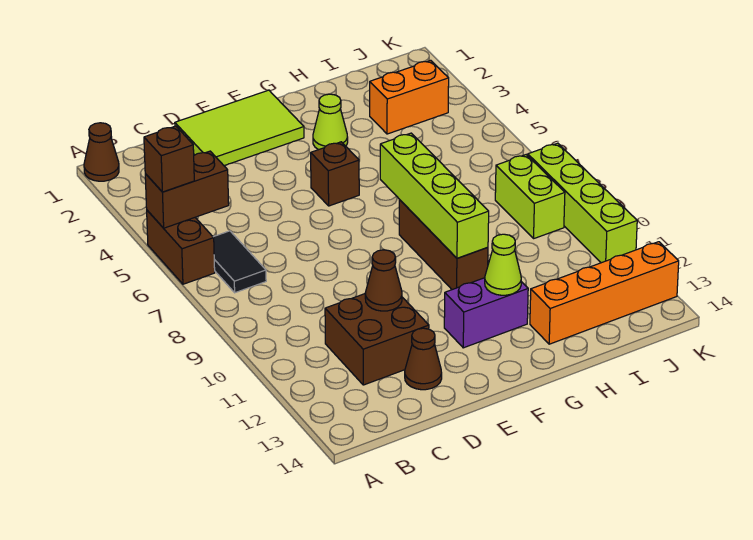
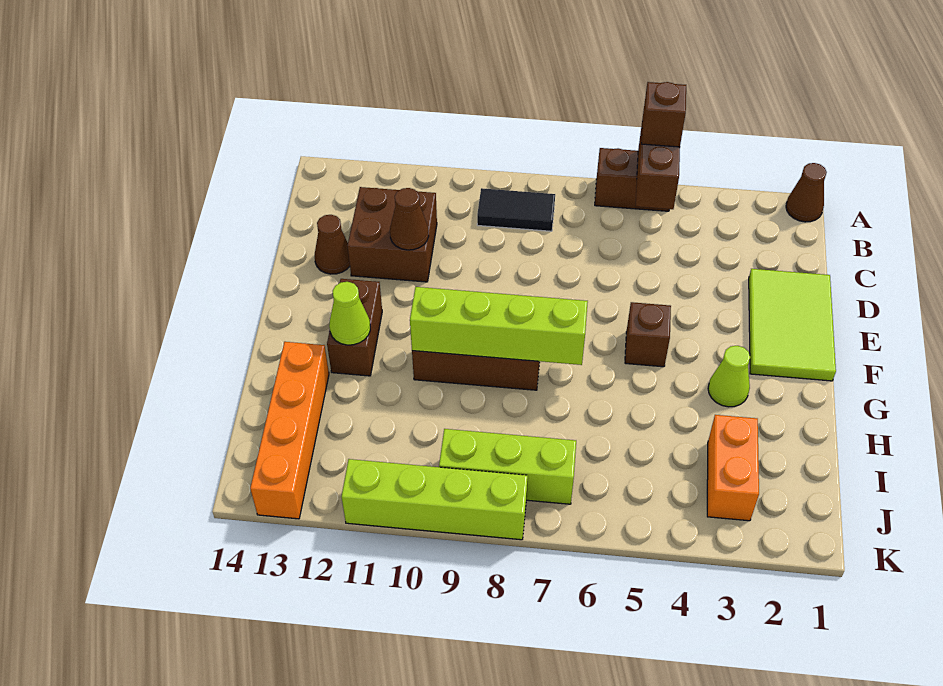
black 1x2 tile [214,231,266,293] -> black 1x2 tile moved to [477,188,555,231]
purple 1x2 brick [444,278,528,348] -> brown 1x2 brick [327,279,382,376]
lime 1x2 brick [495,155,565,238] -> lime 1x3 brick [439,429,576,504]

